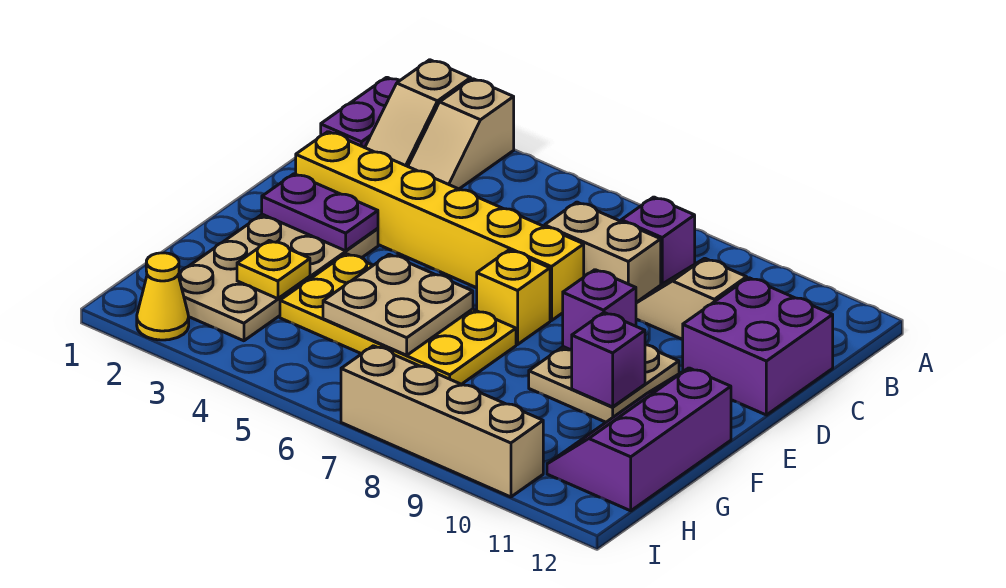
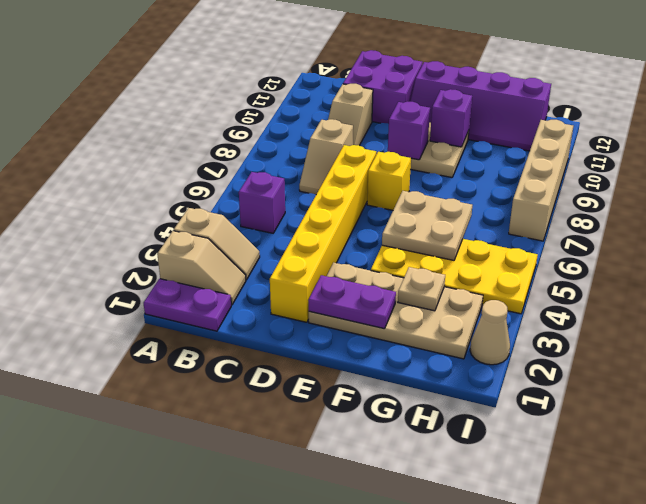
purple 1x1 brick [621,197,695,285] -> purple 1x1 brick moved to [239,172,285,233]
tan 1x2 brick [545,202,661,302] -> tan 1x2 slope [299,119,353,195]
purple 1x2 plate [262,174,378,251] -> purple 1x2 plate turned to [308,275,396,329]
yellow 2x4 plate [280,254,516,384] -> yellow 2x4 plate turned to [371,239,538,314]
purple 2x3 slope [547,368,731,511] -> purple 2x4 slope [410,61,551,151]
yellow 1x1 plate [237,241,310,299] -> tan 1x1 plate [398,267,445,311]
yellow 1x1 cone [137,253,189,340] -> tan 1x1 cone [470,300,510,365]

